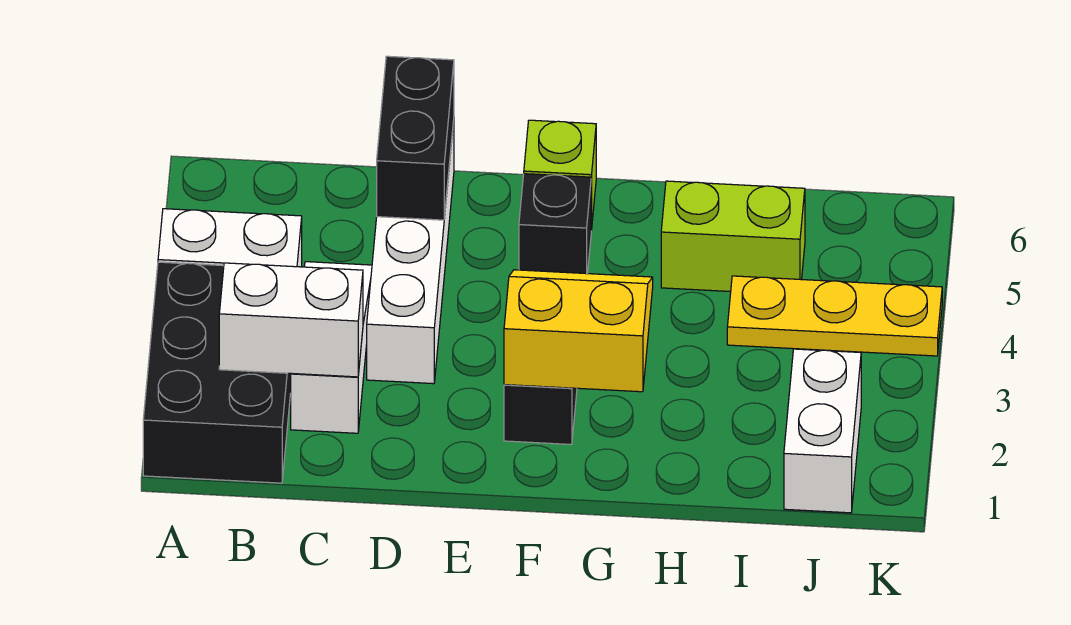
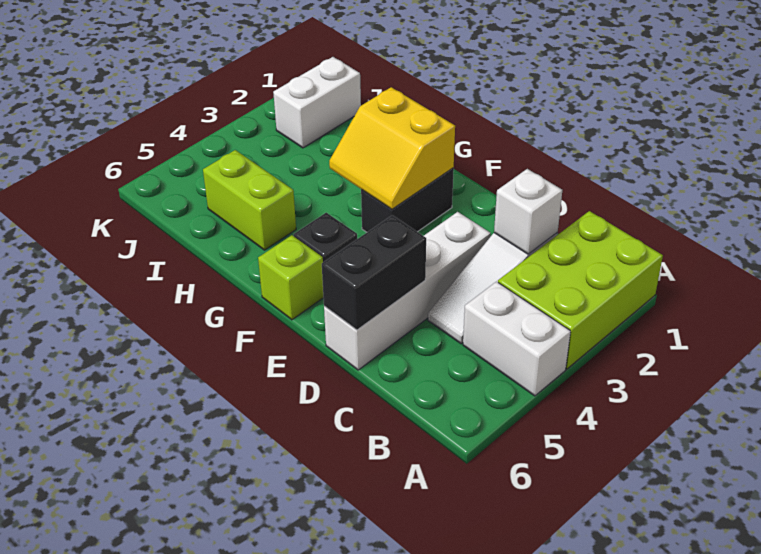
black 2x3 brick [143,262,291,483] -> lime 2x3 brick [498,211,663,369]
white 1x2 brick [219,263,363,377] -> white 1x1 brick [494,169,562,254]
yellow 1x3 plate [727,276,942,356] -> none

